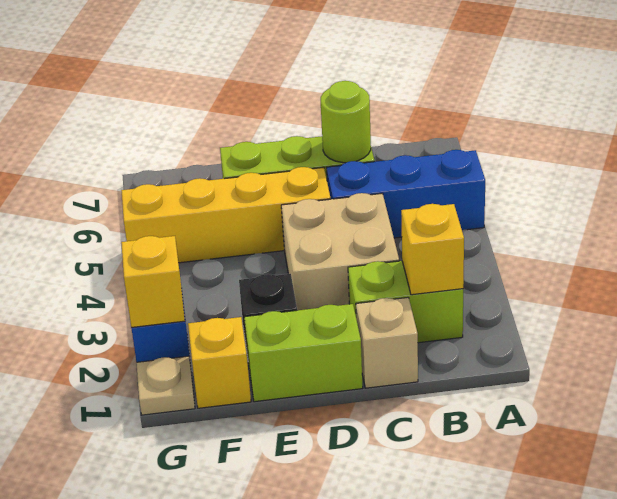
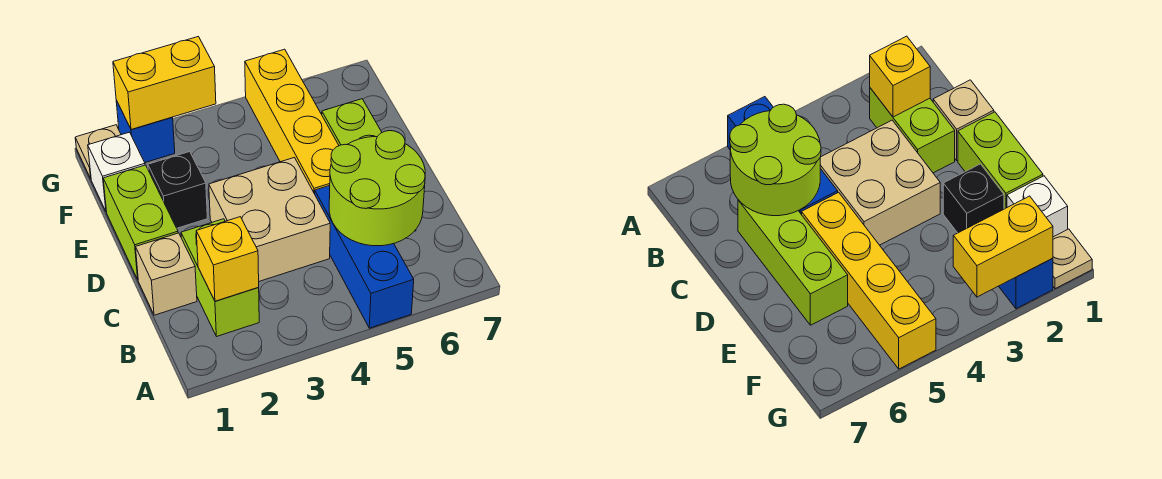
lime 1x1 round brick [321,81,371,163] -> lime 2x2 round brick [329,131,425,246]
yellow 1x1 brick [188,317,251,408] -> white 1x1 brick [88,132,145,212]
yellow 1x1 brick [121,236,185,327] -> yellow 1x2 brick [113,37,216,129]

